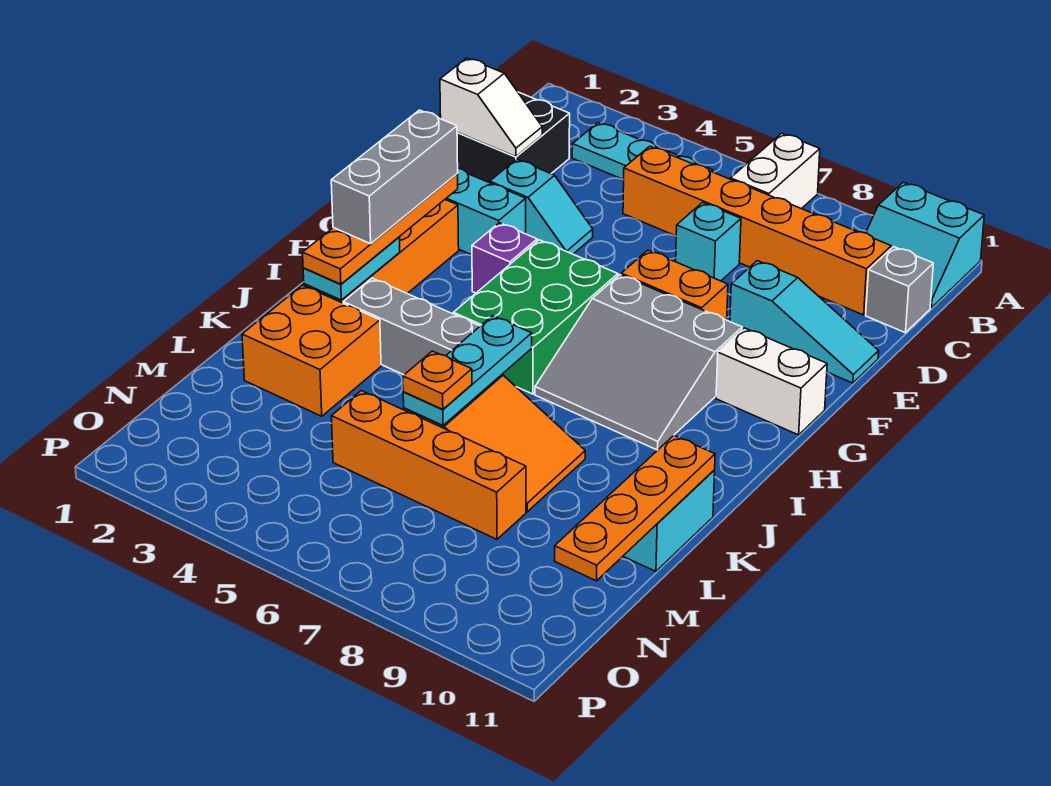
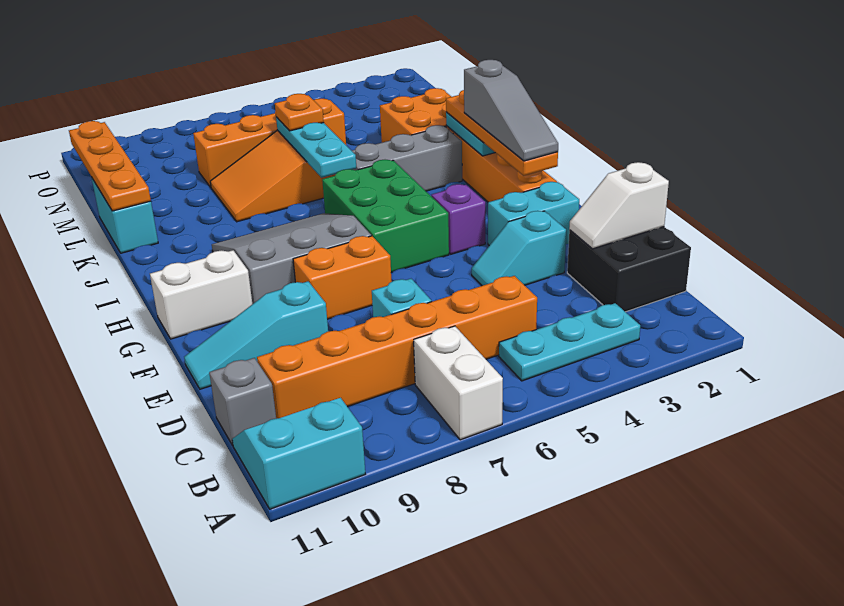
grey 1x3 brick [331,110,458,244] -> grey 1x3 slope [464,60,558,161]

